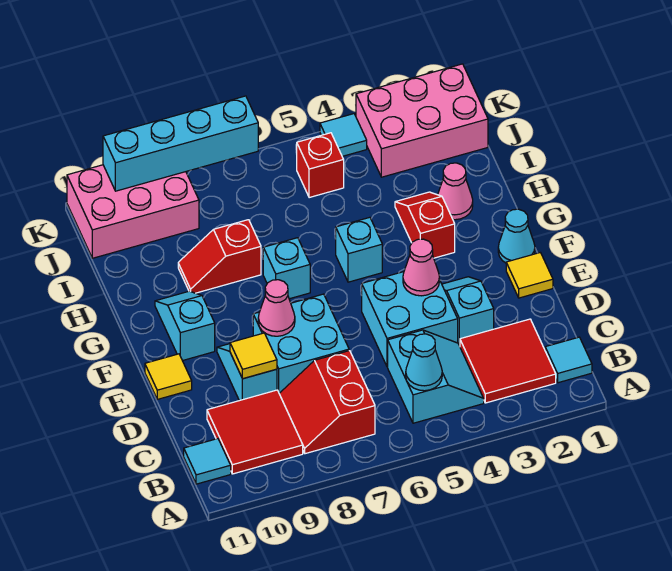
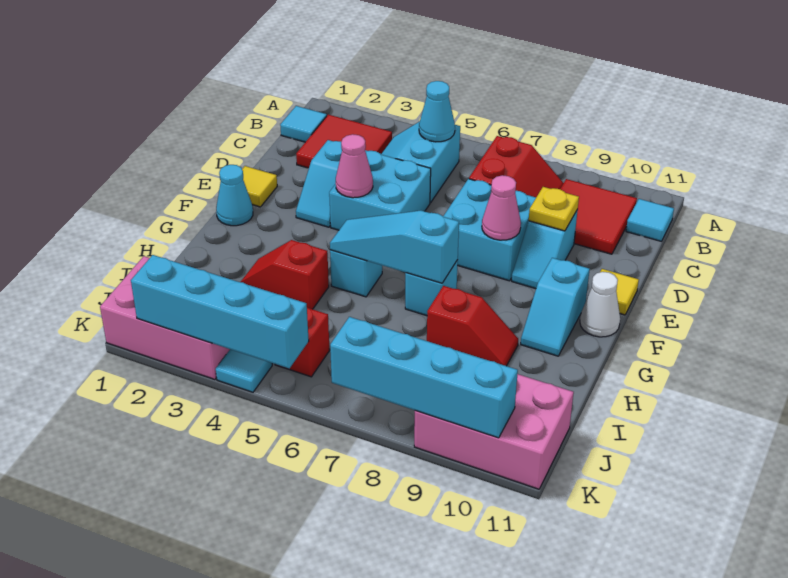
yellow 1x1 tile [230,333,277,379] -> yellow 1x1 plate [529,187,579,231]
none -> white 1x1 cone [580,272,620,337]
red 1x2 slope [395,192,455,258] -> red 1x2 slope turned to [241,240,329,309]
none -> cyan 1x3 slope [330,211,459,283]
pink 1x1 cone [438,163,473,220] -> none
none -> cyan 1x4 brick [131,255,309,369]

